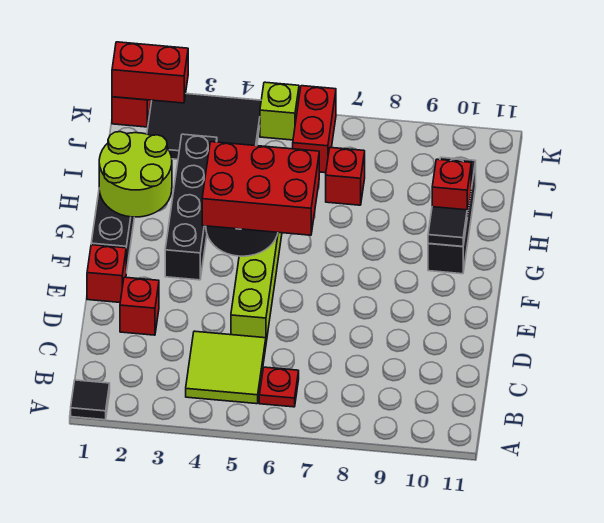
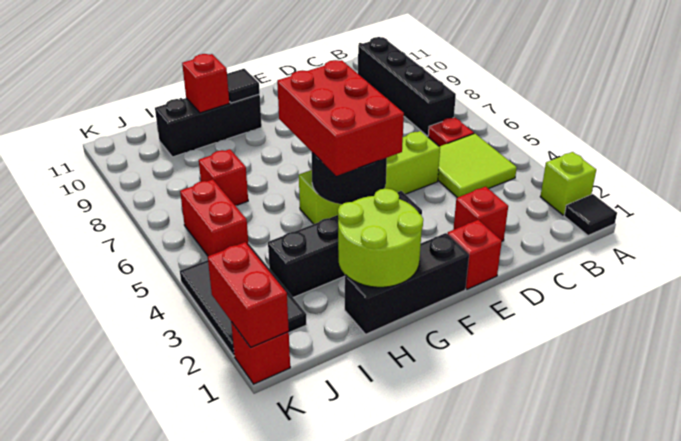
none -> black 1x4 brick [358,37,456,136]
red 1x2 brick [293,86,336,173] -> red 1x2 brick turned to [180,179,249,256]
lime 1x1 brick [260,82,299,140] -> lime 1x1 brick moved to [540,152,596,215]

